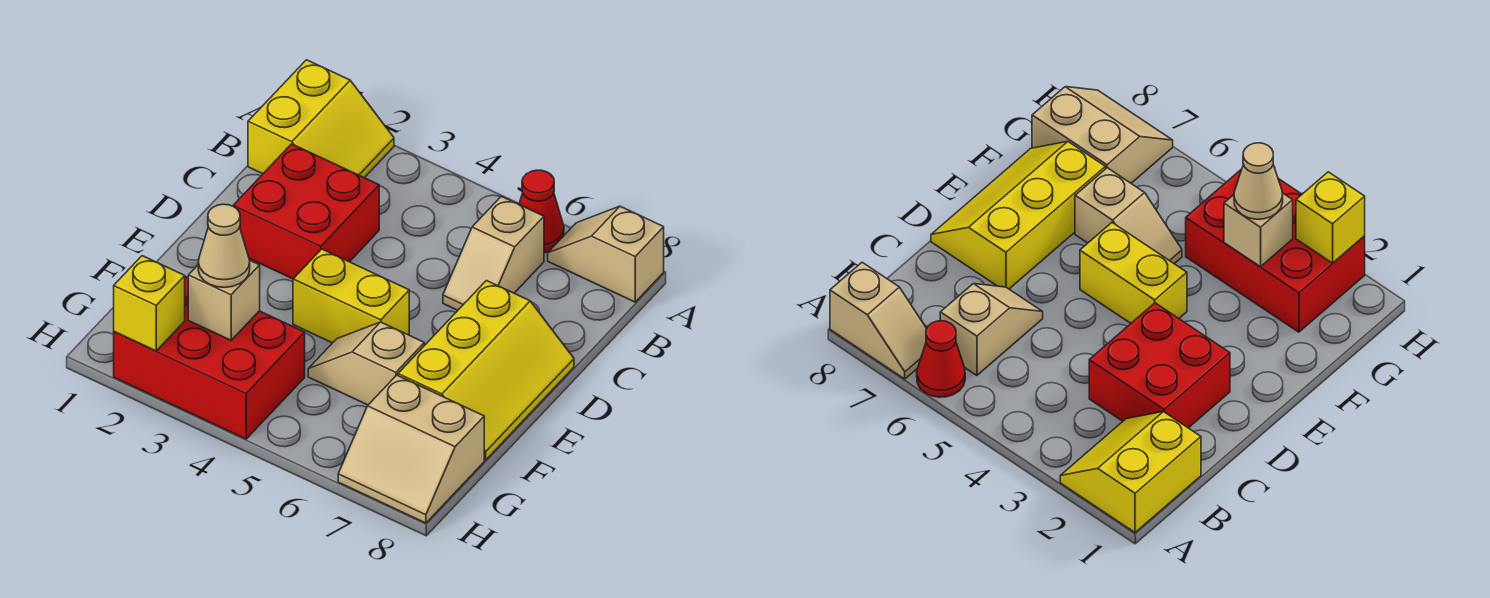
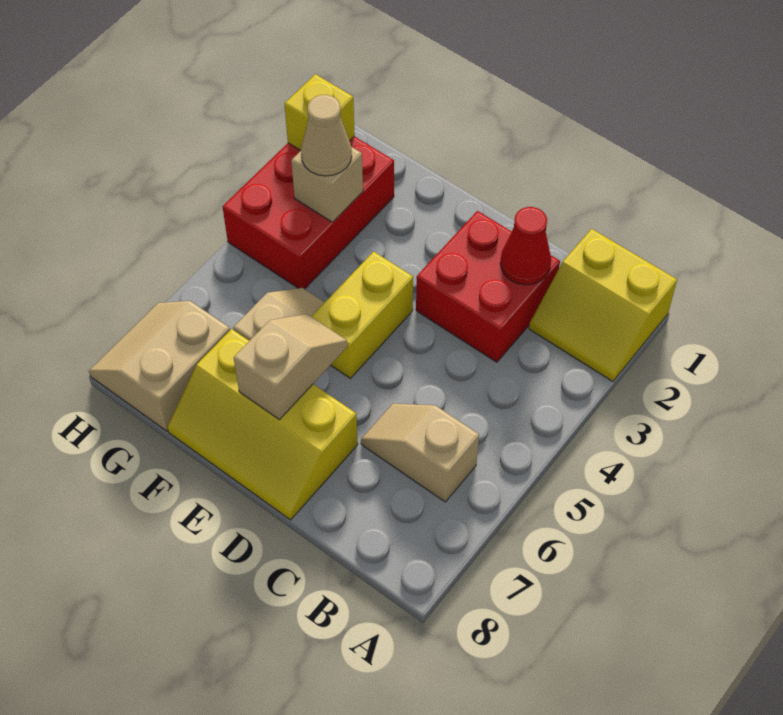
red 1x1 cone [519,170,564,253] -> red 1x1 cone moved to [500,207,551,285]
tan 1x2 slope [548,206,664,302] -> tan 1x2 slope moved to [234,314,347,420]

